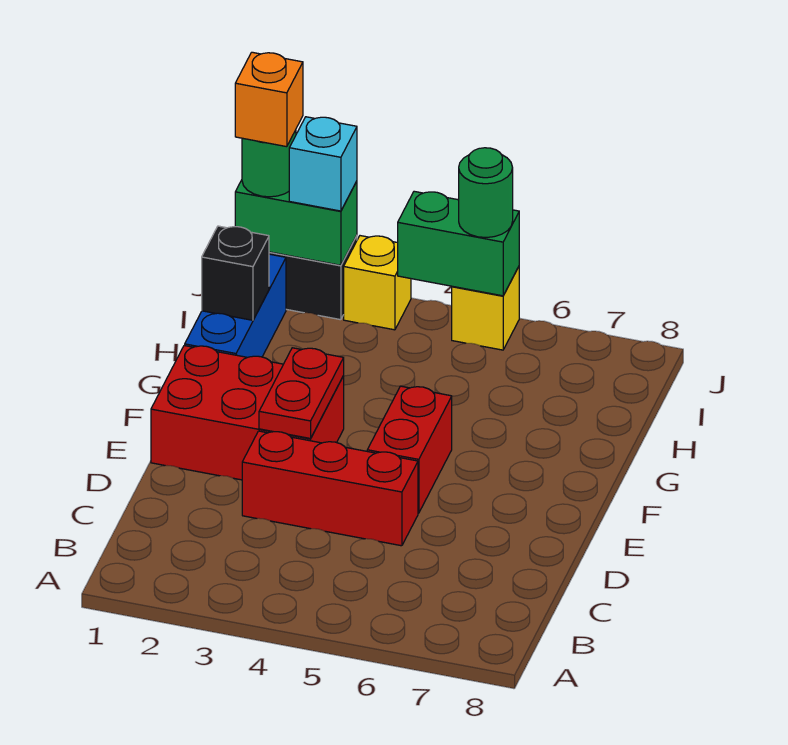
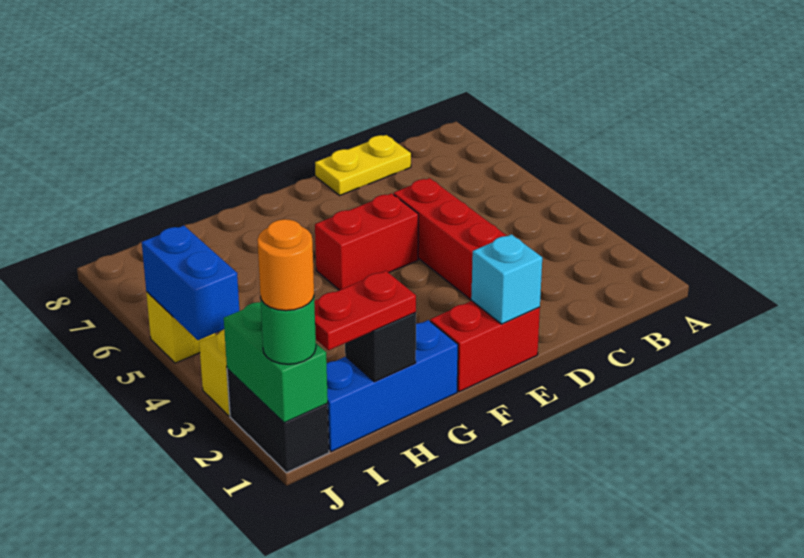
none -> yellow 1x2 plate [315,135,411,195]
red 2x3 brick [151,346,344,480] -> red 1x2 brick [430,301,540,392]
red 1x2 plate [259,348,344,438] -> red 1x2 plate moved to [314,271,416,350]
orange 1x1 brick [235,52,303,147] -> orange 1x1 round brick [257,219,314,311]
cyan 1x1 brick [289,117,357,211] -> cyan 1x1 brick moved to [471,234,542,324]
green 1x2 brick [398,191,519,296] -> blue 1x2 brick [142,225,239,340]
green 1x1 round brick [459,148,513,238] -> none

